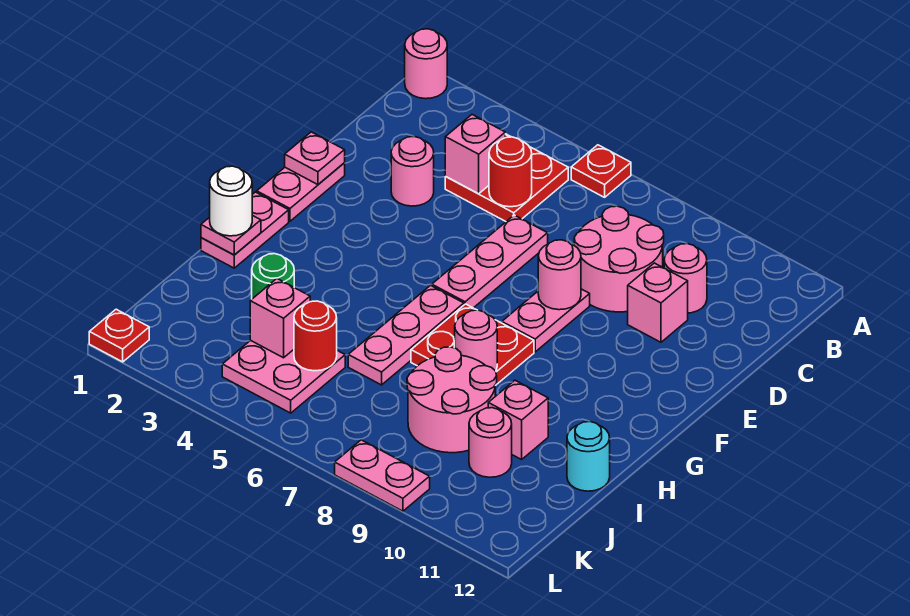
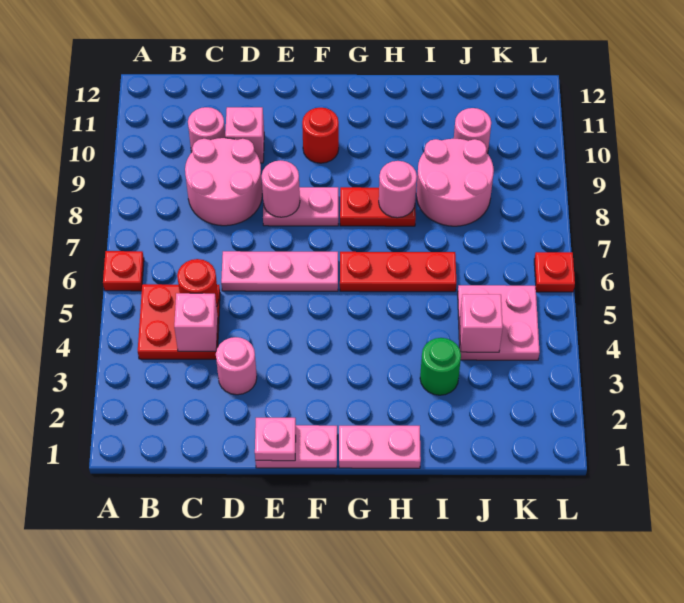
pink 1x1 round brick [405,29,447,99] -> none
pink 1x3 plate [348,285,464,385] -> red 1x3 plate [340,252,456,292]
red 2x2 plate [411,304,534,386] -> red 1x2 plate [340,187,416,226]
pink 1x1 plate [201,215,261,255] -> none
white 1x1 round brick [210,166,252,236] -> none
pink 1x1 brick [488,380,548,459] -> none
cyan 1x1 round brick [567,422,610,491] -> none
red 1x1 round brick [294,301,337,371] -> red 1x1 round brick moved to [302,108,339,163]
red 1x1 plate [89,309,149,362] -> red 1x1 plate moved to [534,252,575,292]
pink 1x2 plate [335,440,430,511] -> none

